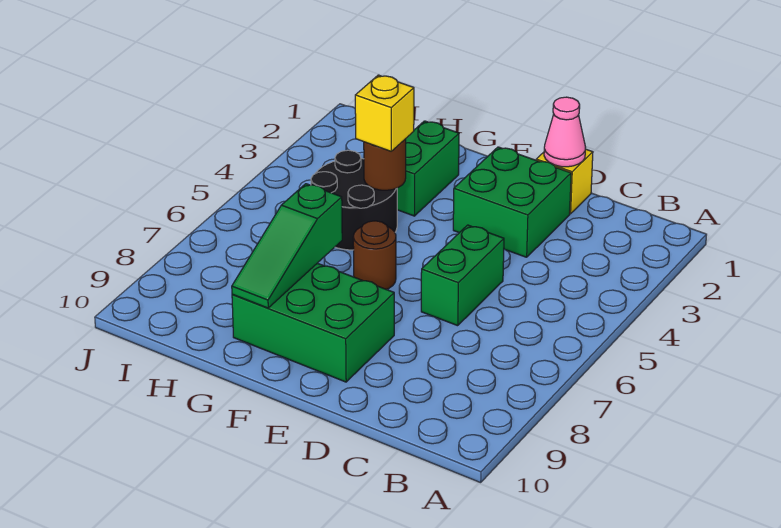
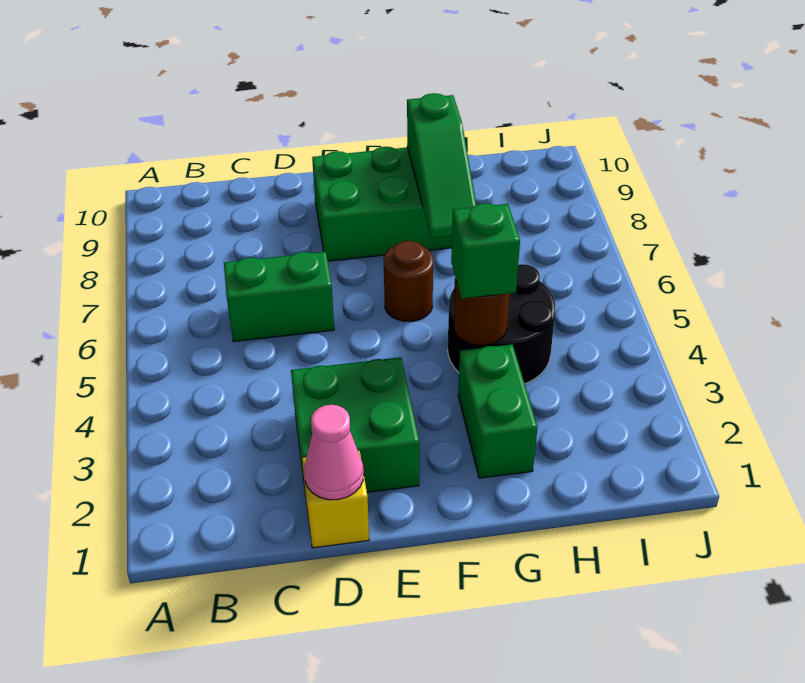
green 1x2 brick [421,225,504,326] -> green 1x2 brick turned to [224,252,334,342]
yellow 1x1 brick [355,75,414,151] -> green 1x1 brick [451,203,520,299]
green 1x3 slope [232,184,342,308] -> green 1x3 slope turned to [407,93,476,238]

